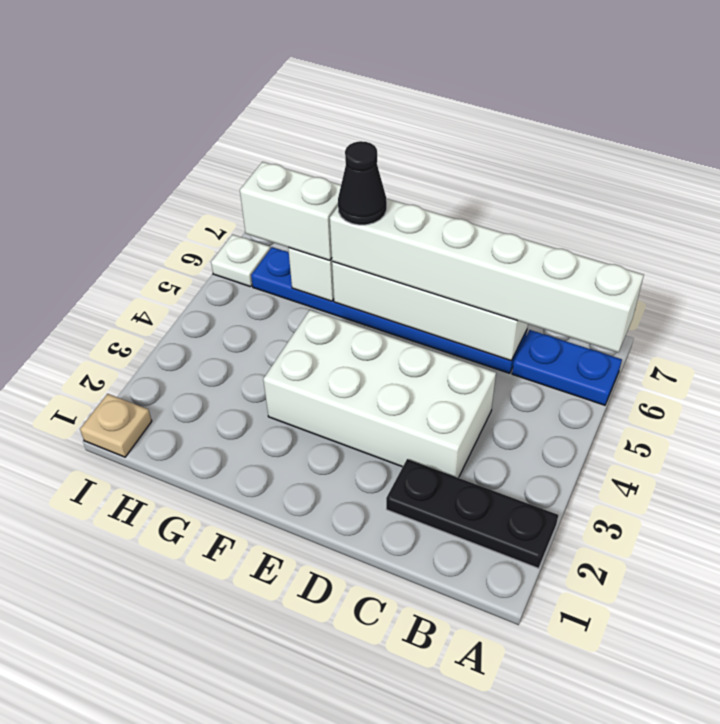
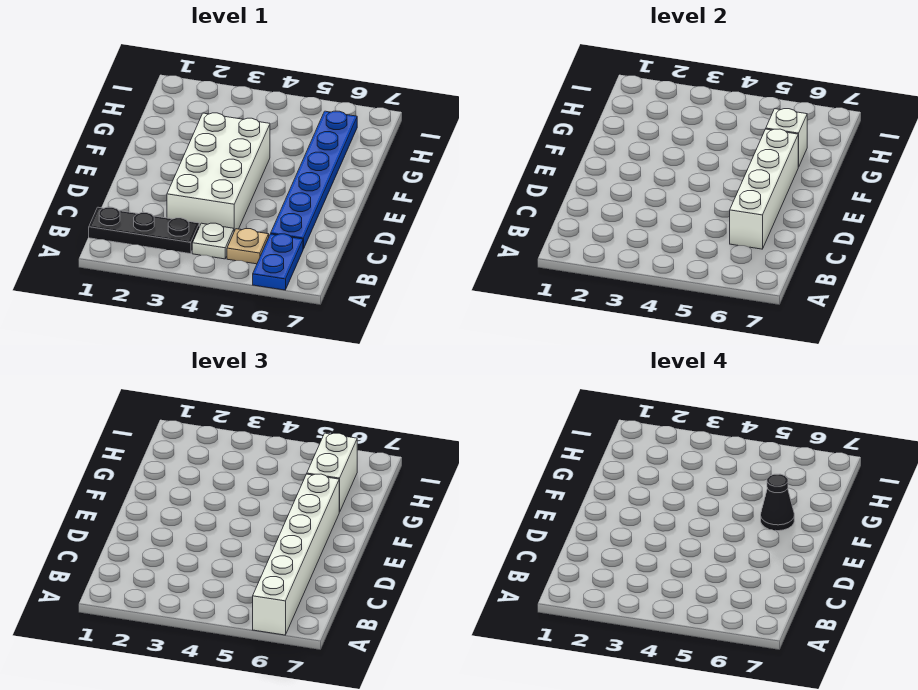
black 1x3 plate [386,459,558,568] -> black 1x3 plate turned to [89,207,199,254]
tan 1x1 plate [80,394,152,457] -> tan 1x1 plate moved to [227,229,269,264]
white 1x1 plate [211,234,270,287] -> white 1x1 plate moved to [192,223,234,259]

